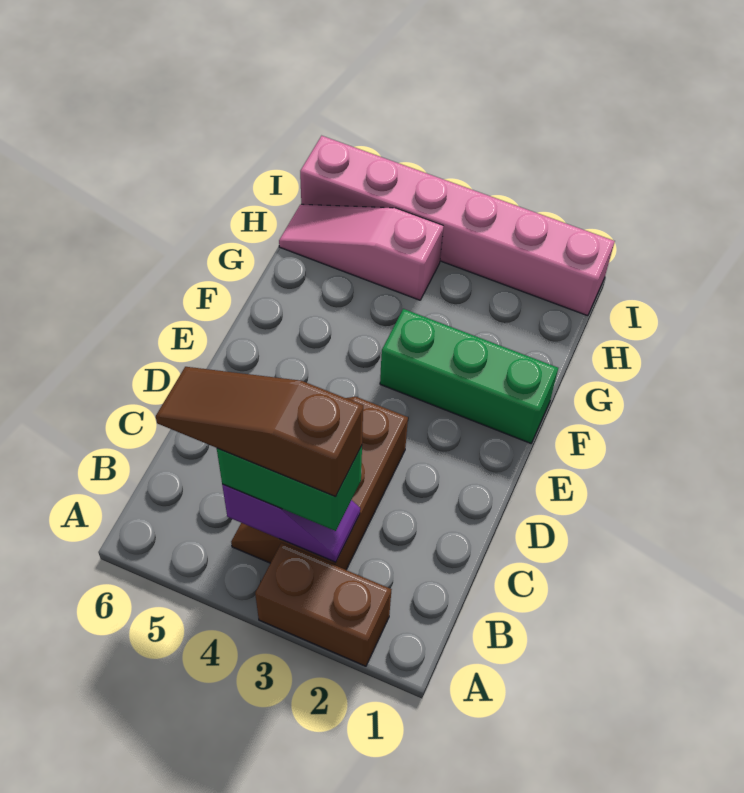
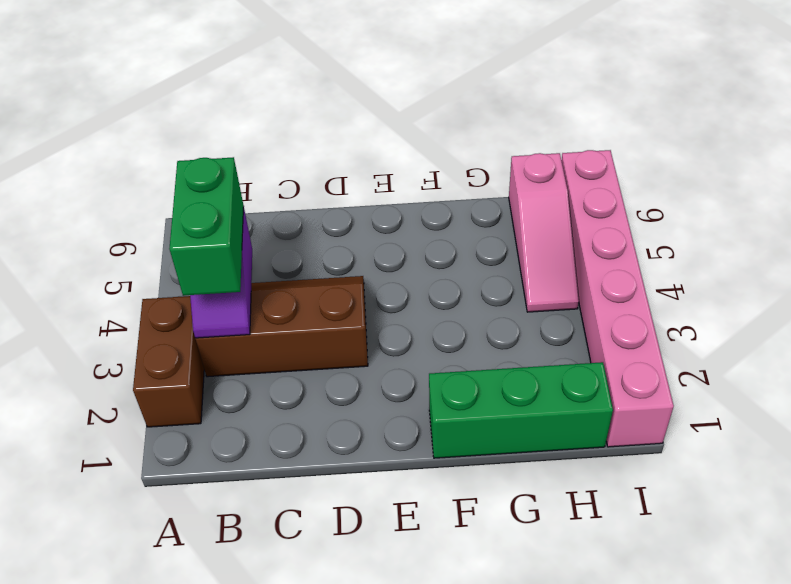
brown 1x3 slope [156,367,363,497] -> none
green 1x3 brick [380,309,558,443] -> green 1x3 brick turned to [429,362,613,458]
pink 1x3 slope [279,204,444,300] -> pink 1x3 slope turned to [509,153,579,312]

